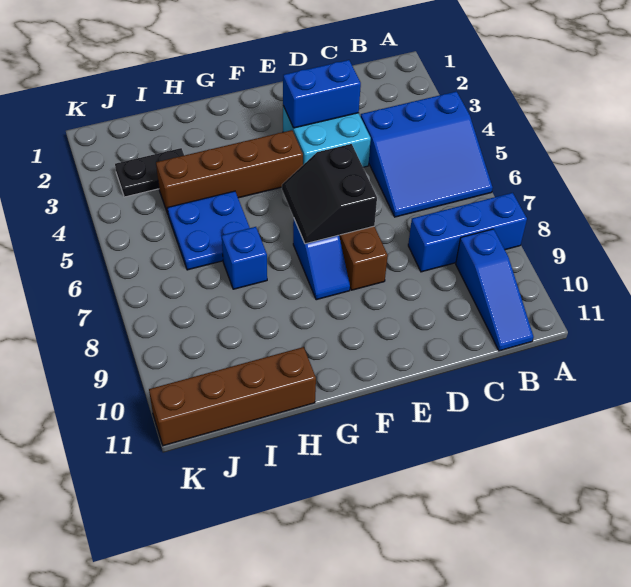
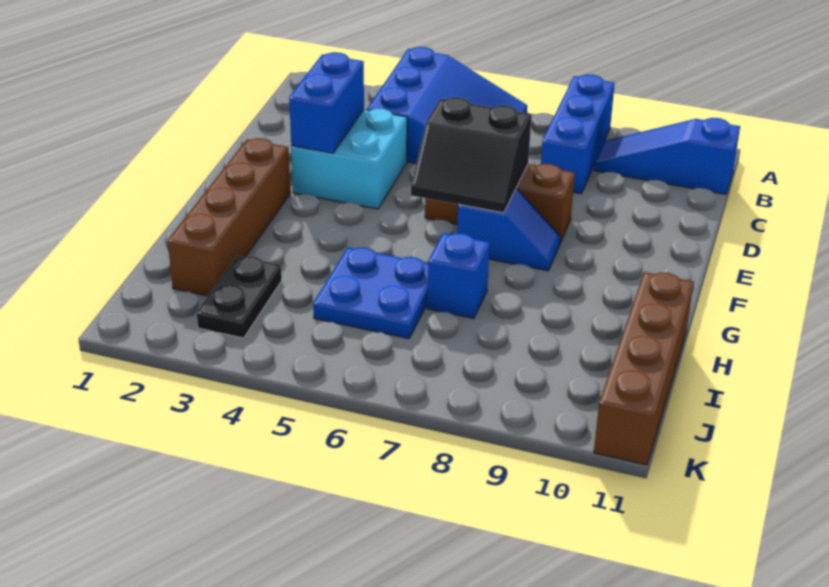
blue 1x3 slope [456,229,534,351] -> blue 1x3 slope turned to [594,118,740,194]
brown 1x4 brick [156,130,303,214] -> brown 1x4 brick moved to [168,138,290,296]

